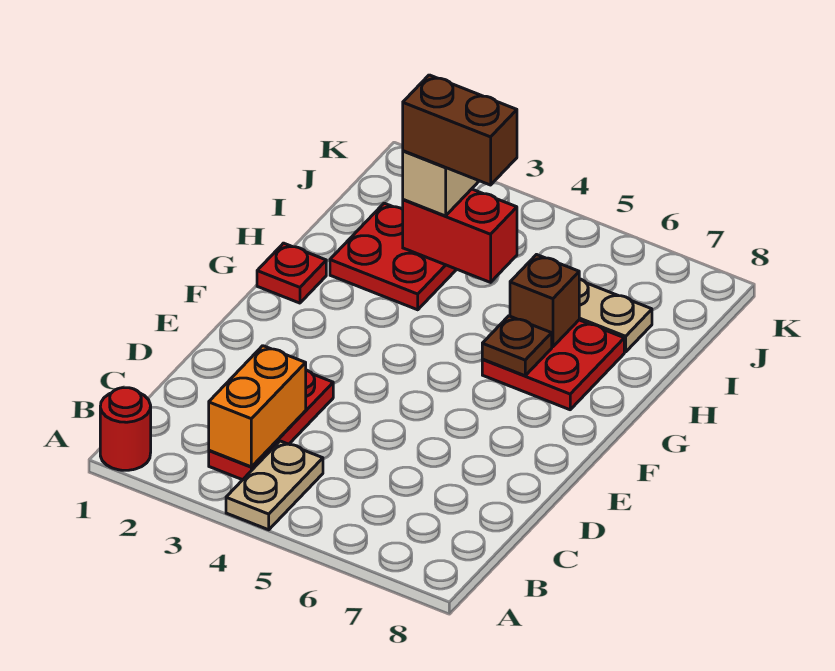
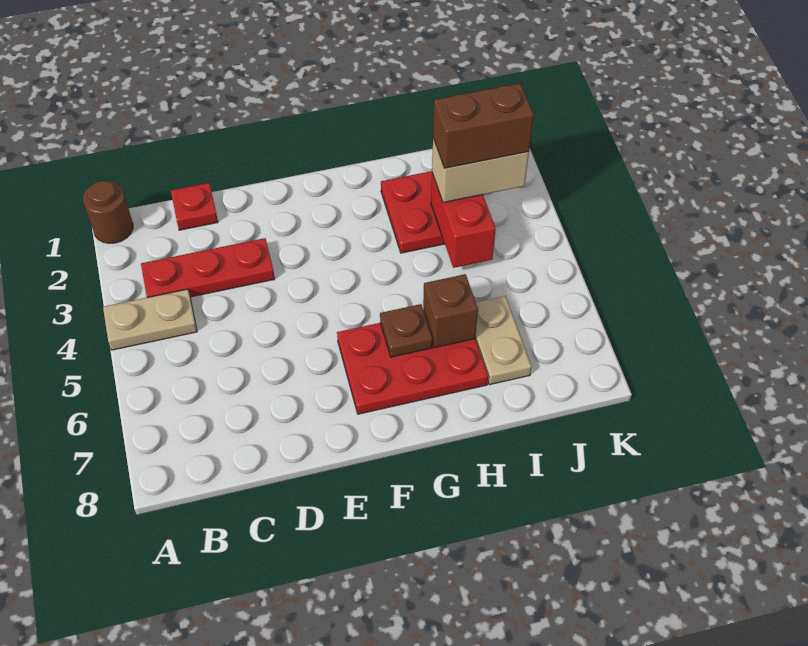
red 1x1 round brick [100,388,151,470] -> brown 1x1 round brick [83,181,133,243]
orange 1x2 brick [209,346,306,467] -> none
red 1x1 plate [257,243,326,303] -> red 1x1 plate moved to [171,183,218,230]
red 2x2 plate [482,320,624,410] -> red 2x3 plate [337,323,488,414]
brown 1x2 brick [403,75,517,185] -> brown 1x2 brick turned to [433,83,534,168]

